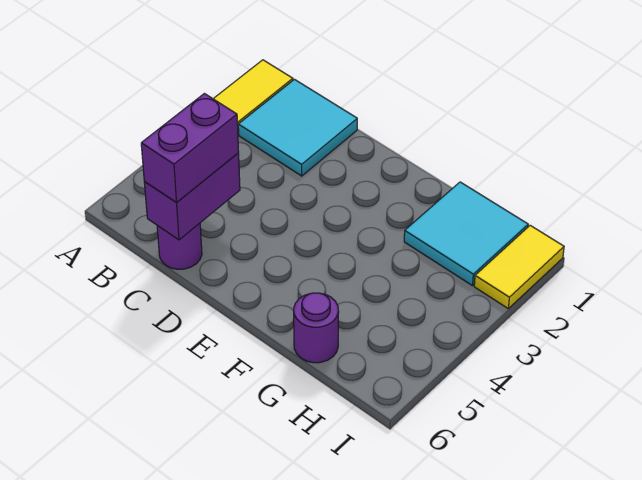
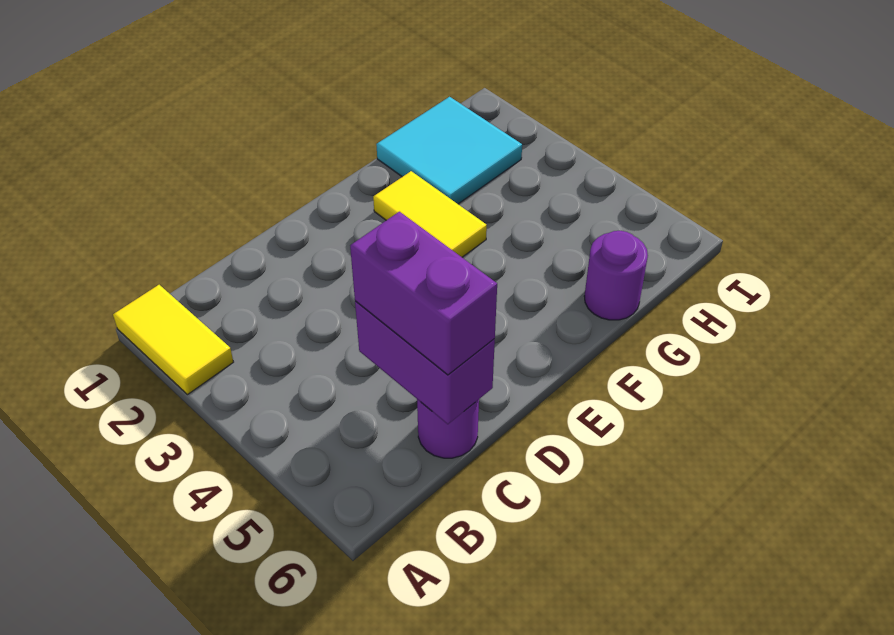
cyan 2x2 tile [238,79,357,176] -> none
yellow 1x2 tile [474,225,564,308] -> yellow 1x2 tile moved to [373,171,487,257]

